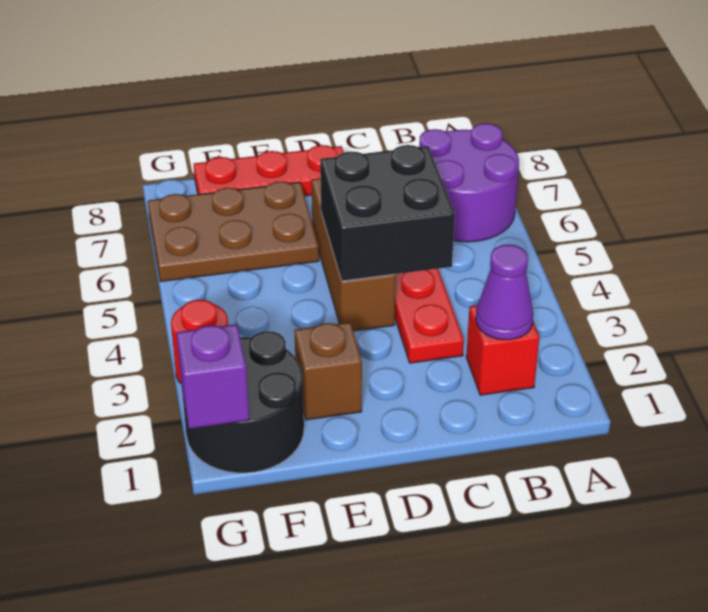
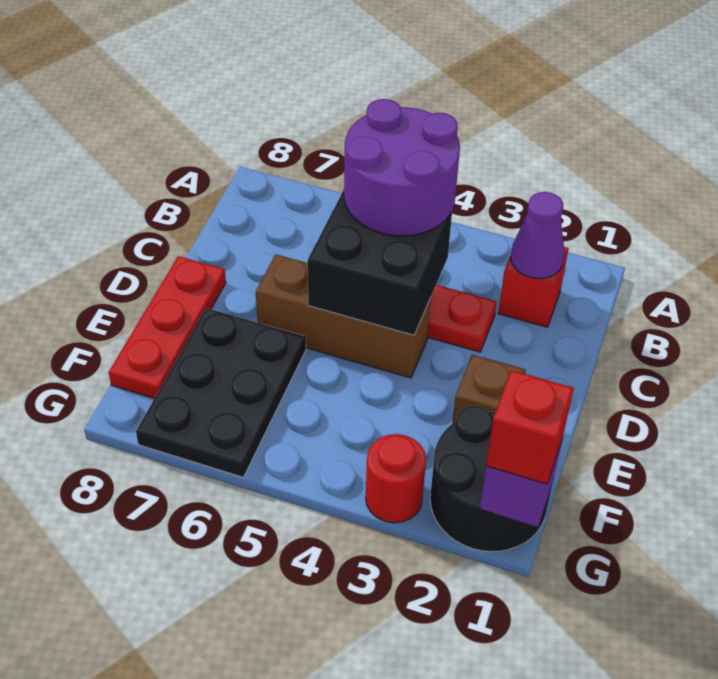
purple 2x2 round brick [419,123,519,242] -> purple 2x2 round brick moved to [344,99,460,236]
brown 2x3 plate [148,182,319,282] -> black 2x3 plate [136,308,306,477]
none -> red 1x1 brick [486,370,574,484]

